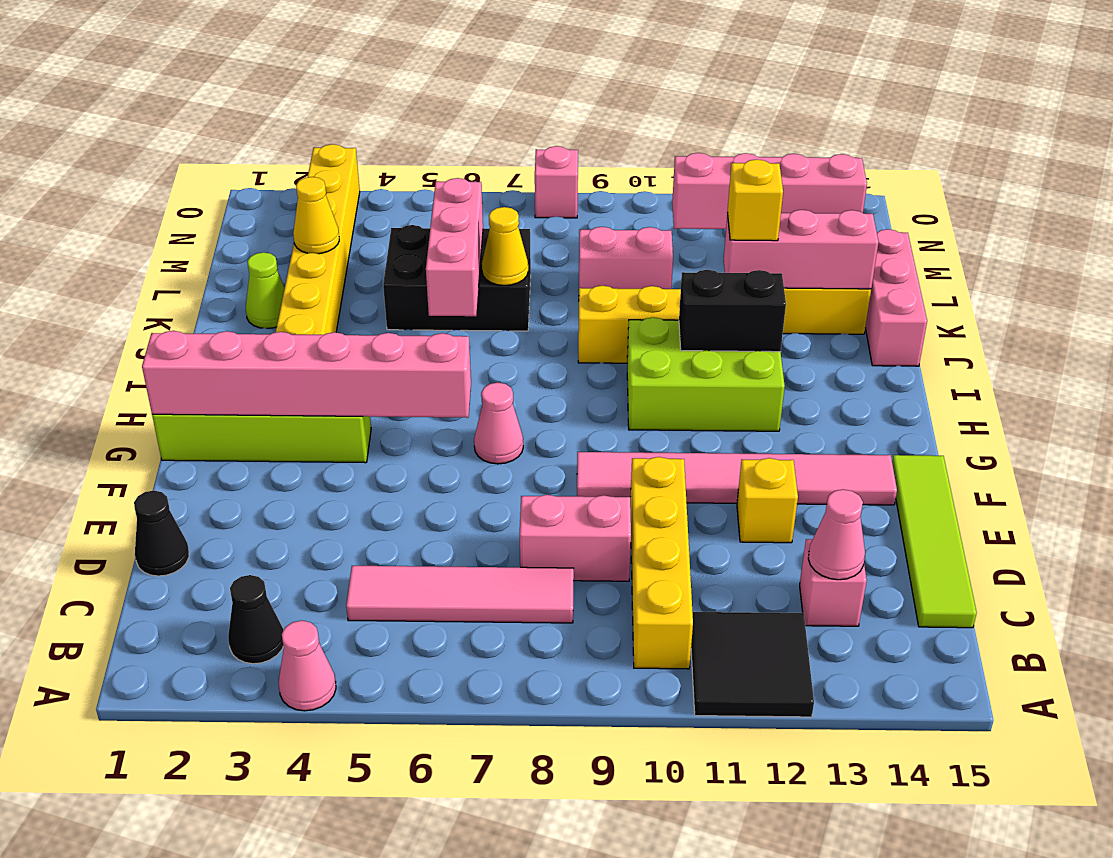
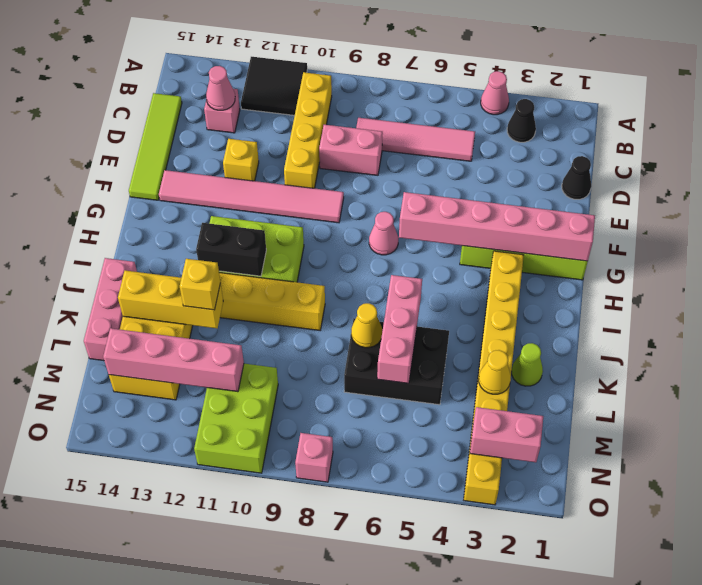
pink 1x3 brick [724,210,879,289] -> yellow 1x3 brick [118,270,223,329]
pink 1x2 brick [579,227,673,289] -> pink 1x2 brick moved to [470,407,543,462]
none -> lime 2x3 brick [194,364,278,473]

